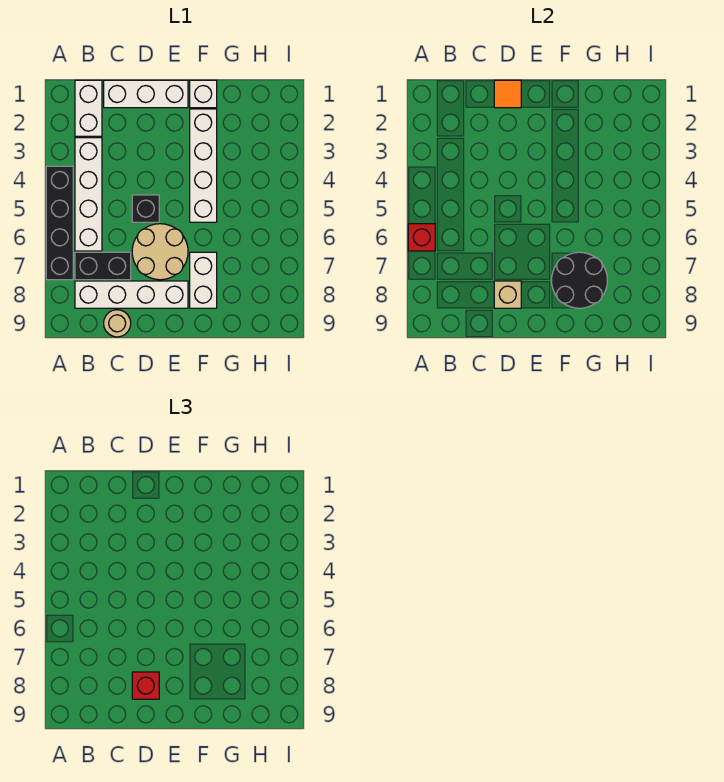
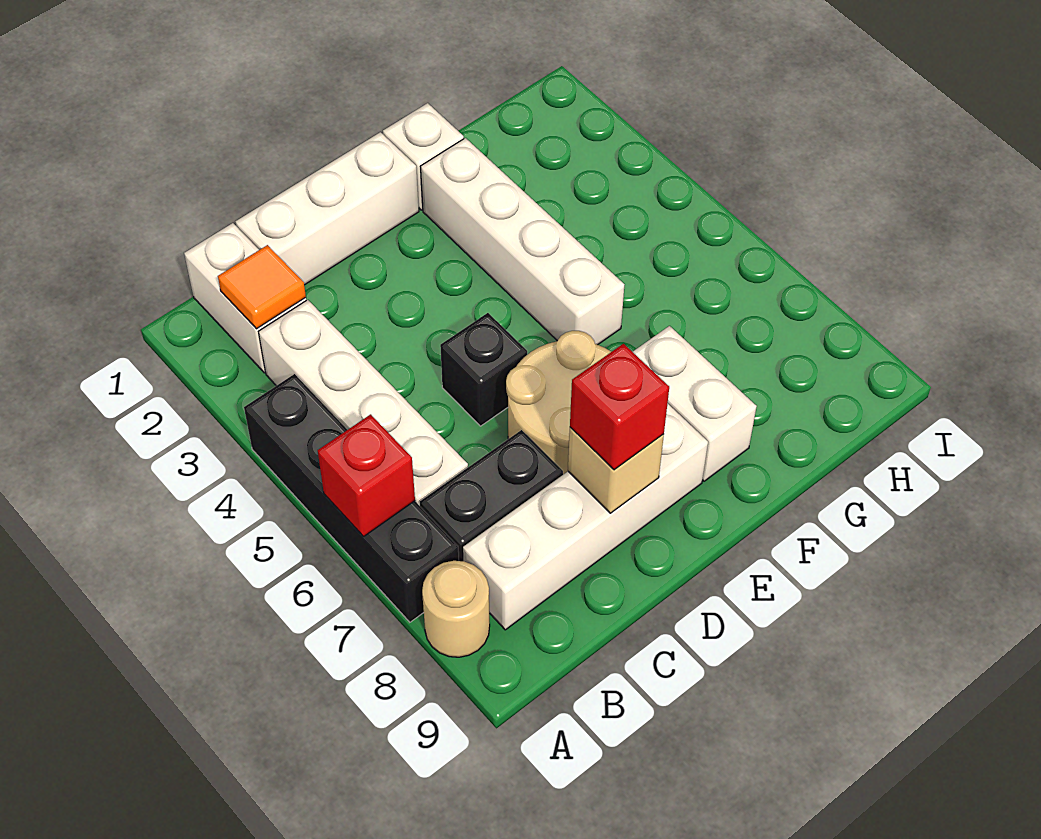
tan 1x1 round brick [104,310,131,337] -> tan 1x1 round brick moved to [422,561,490,657]
orange 1x1 tile [494,80,521,108] -> orange 1x1 tile moved to [218,245,306,329]
black 2x2 round brick [552,252,607,308] -> none

